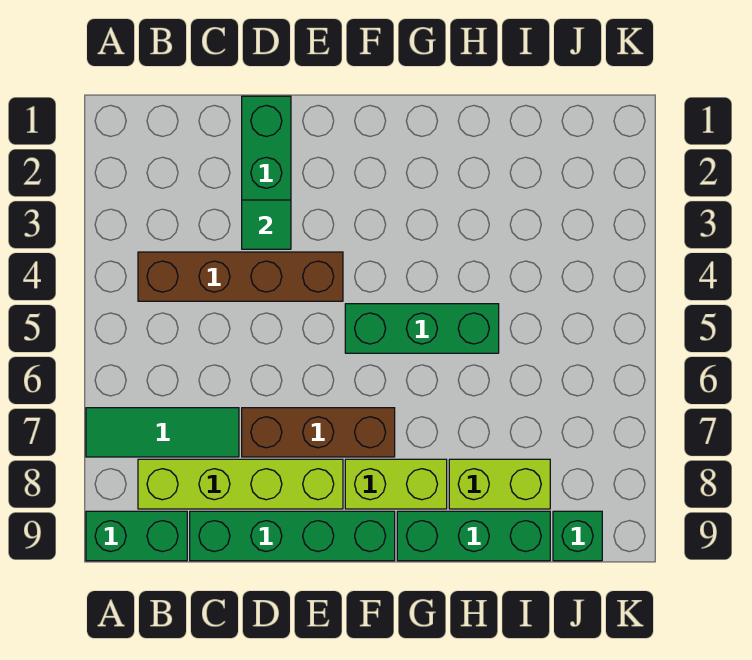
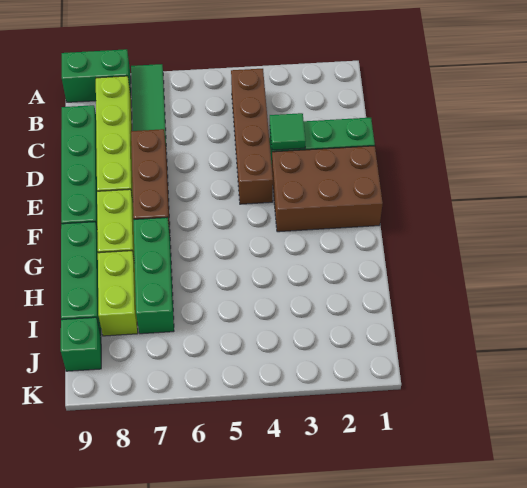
green 1x2 brick [86,511,187,561] -> green 1x2 brick turned to [62,49,131,102]
none -> brown 2x3 brick [272,146,383,232]
green 1x3 brick [345,304,499,353] -> green 1x3 brick moved to [134,217,174,334]

